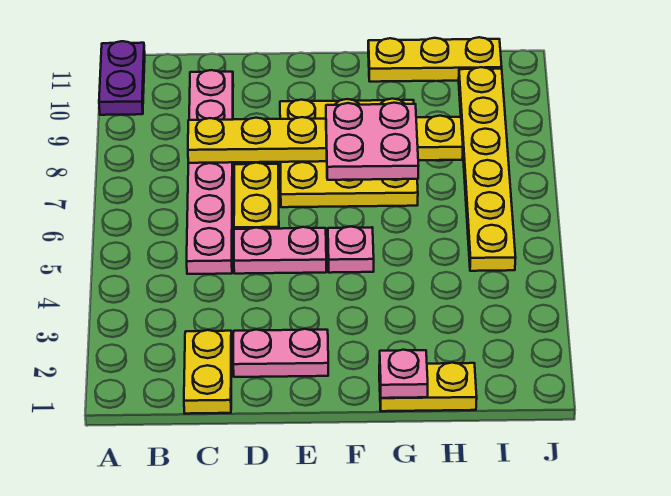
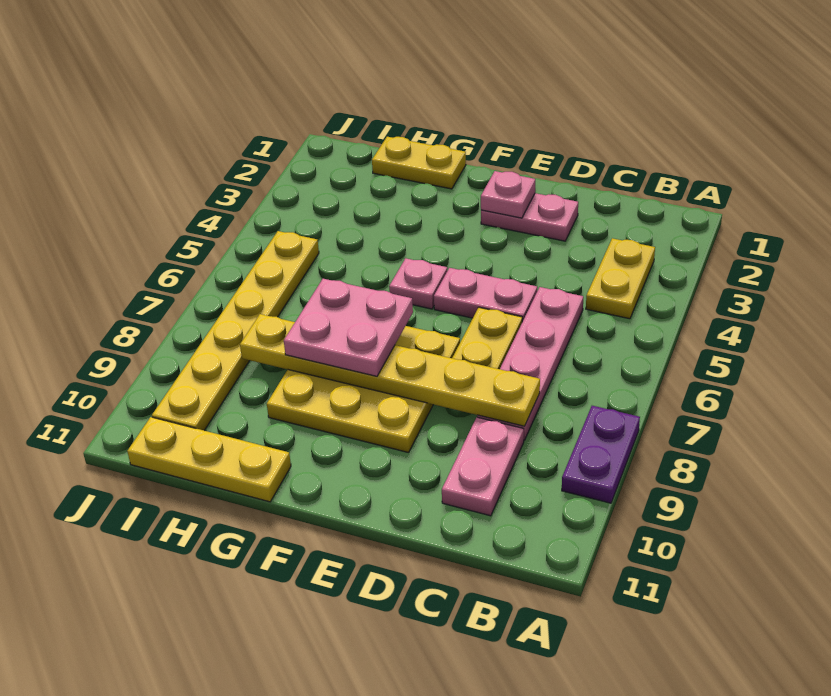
purple 1x2 plate [99,41,145,115] -> purple 1x2 plate moved to [562,406,640,503]
yellow 1x2 plate [184,330,232,414] -> yellow 1x2 plate moved to [586,238,655,319]
pink 1x1 plate [380,350,428,398] -> pink 1x1 plate moved to [481,171,535,218]

